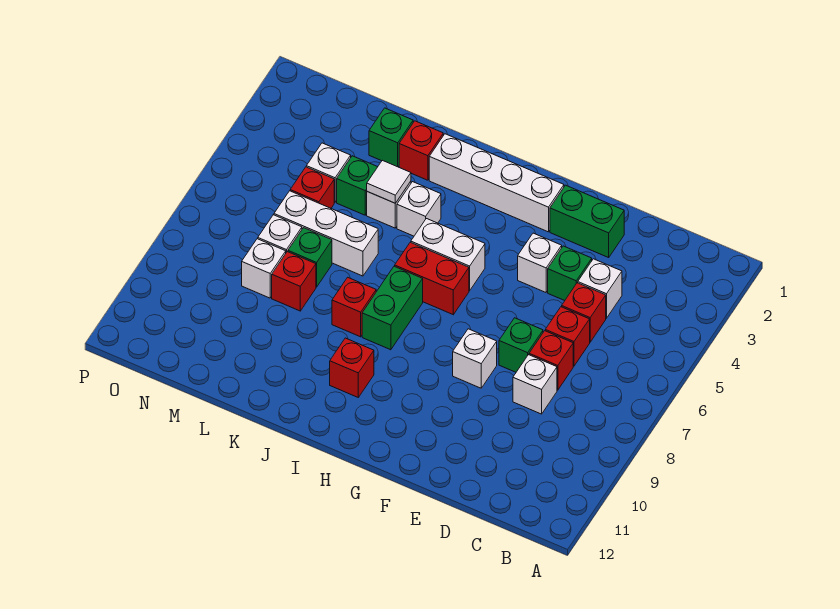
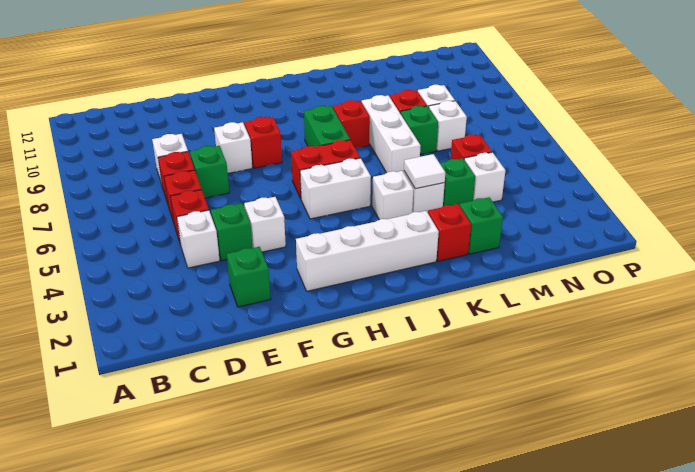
green 1x2 brick [550,185,624,258] -> green 1x1 brick [227,247,271,307]
red 1x1 brick [330,338,374,397] -> red 1x1 brick moved to [245,117,282,168]
white 1x3 brick [274,191,378,276] -> white 1x3 brick turned to [362,95,421,173]

